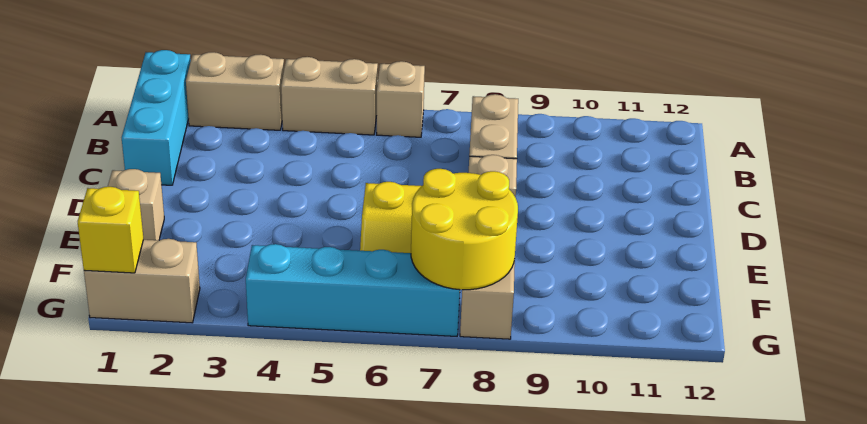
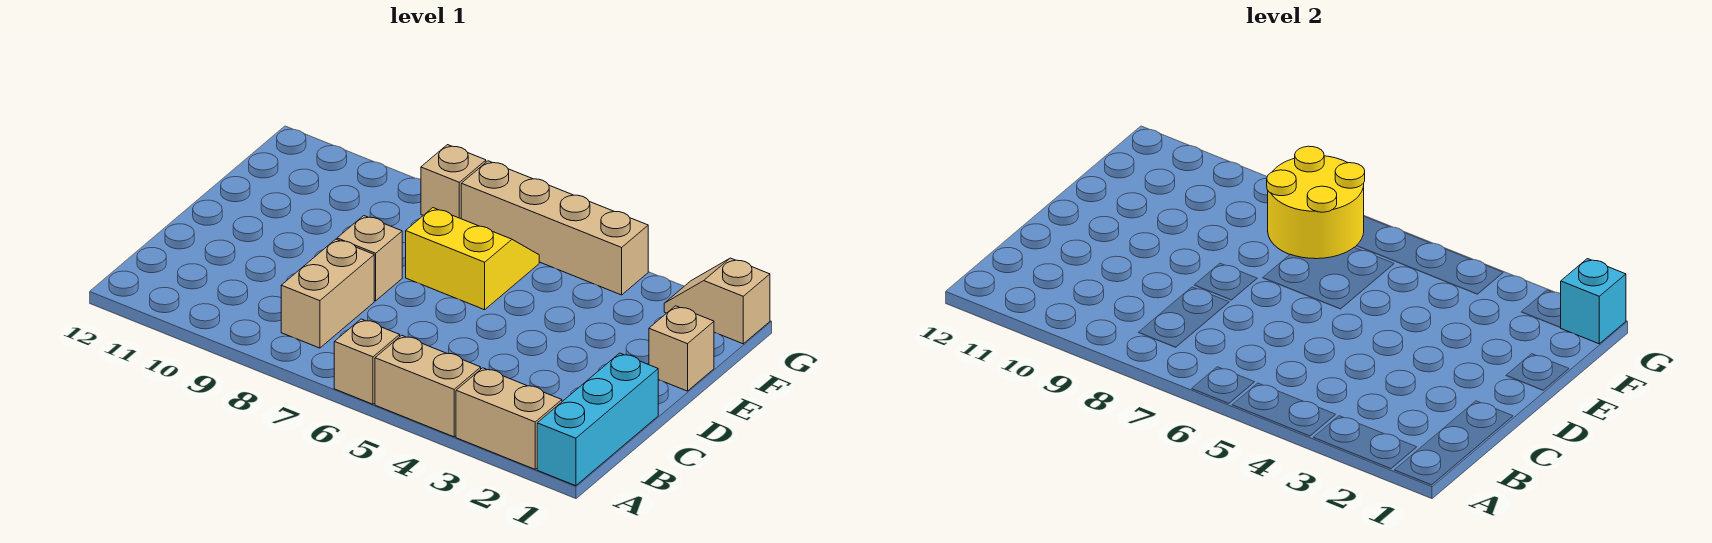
tan 1x2 brick [84,239,200,323] -> tan 1x2 slope [664,258,770,344]
yellow 1x1 brick [78,187,144,273] -> cyan 1x1 brick [1560,259,1626,344]
cyan 1x4 brick [246,244,460,336] -> tan 1x4 brick [461,161,648,295]

